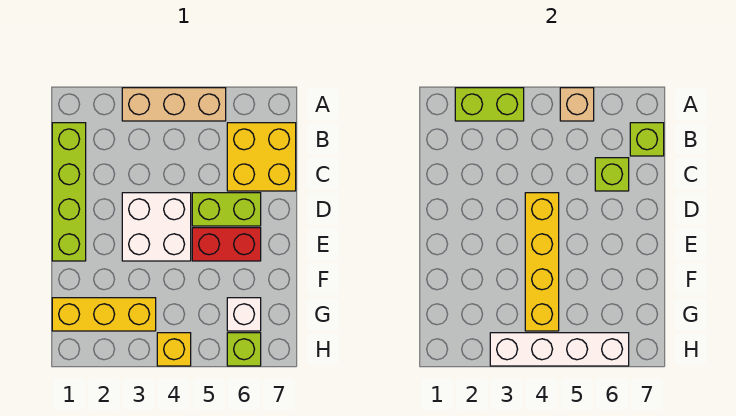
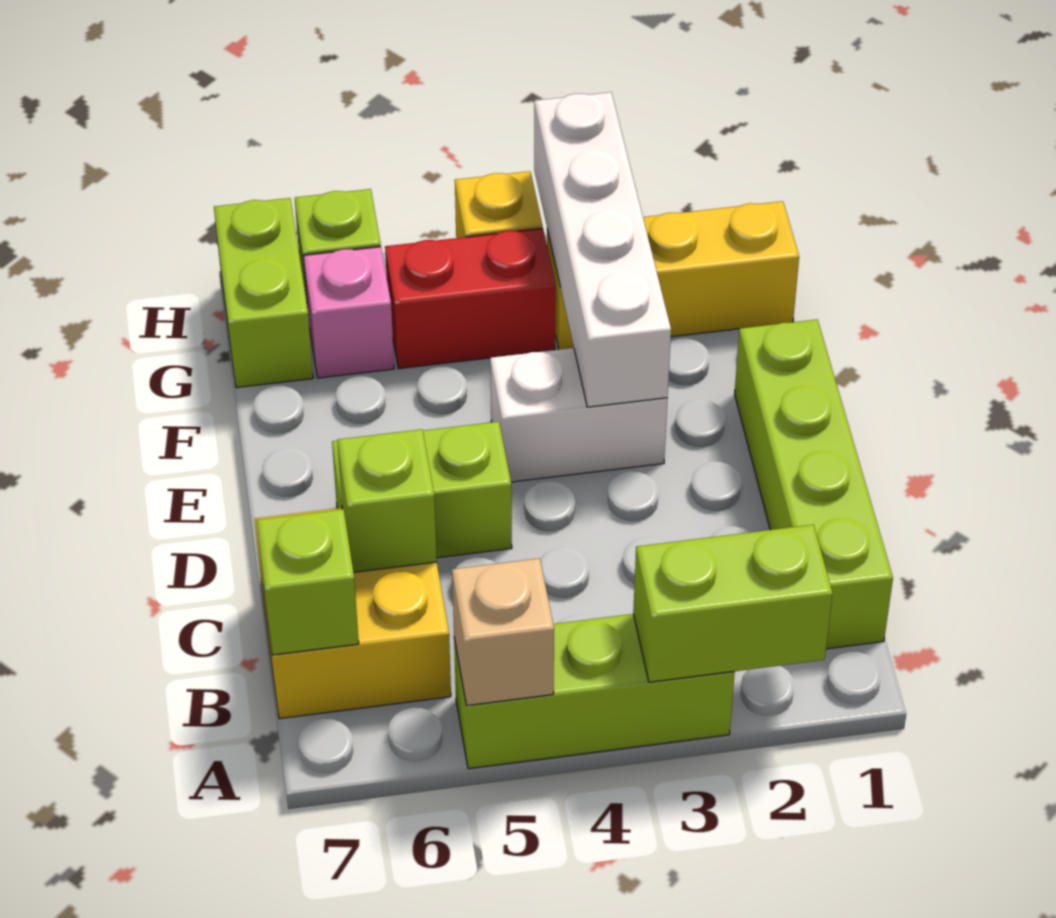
tan 1x3 brick [122,88,226,121] -> lime 1x3 brick [454,614,735,769]
white 2x2 brick [122,193,191,261] -> white 1x2 brick [490,348,668,482]
yellow 1x4 brick [525,193,559,331] -> none
red 1x2 brick [192,228,261,261] -> red 1x2 brick moved to [385,228,556,369]
white 1x1 brick [227,298,261,331] -> pink 1x1 brick [303,247,394,378]
none -> lime 1x2 brick [214,198,313,388]
white 1x4 brick [490,333,629,366] -> white 1x4 brick turned to [534,92,671,407]

